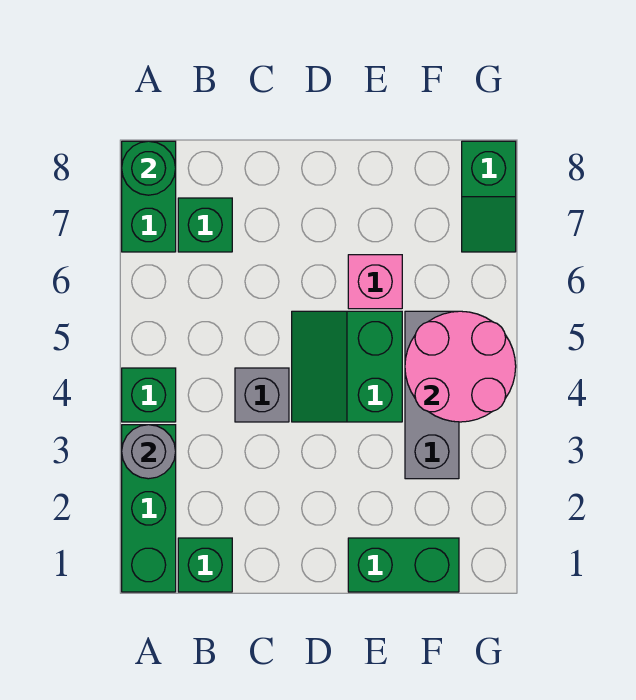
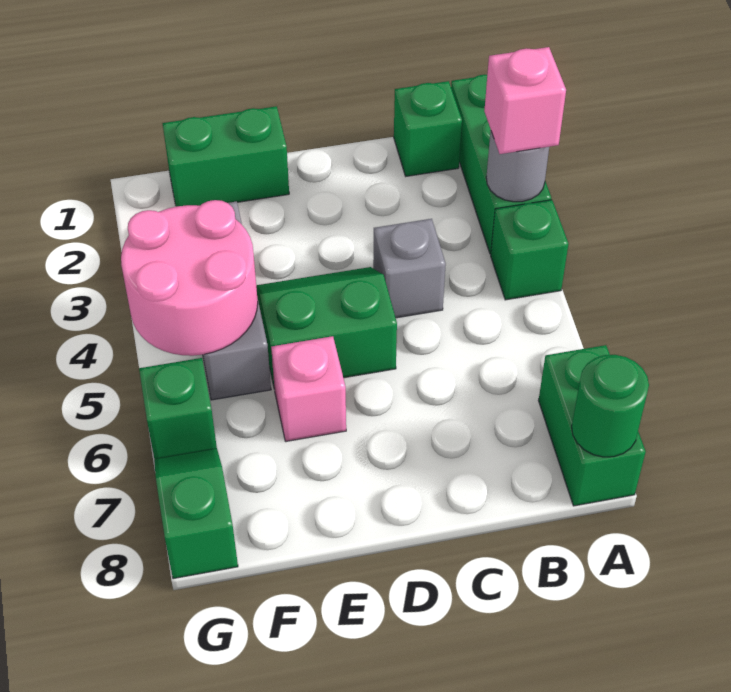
none -> pink 1x1 brick [484,47,566,154]
green 1x1 brick [178,198,232,252] -> green 1x1 brick moved to [139,358,217,459]
green 2x2 slope [292,311,402,422] -> green 2x2 slope turned to [256,267,397,386]

